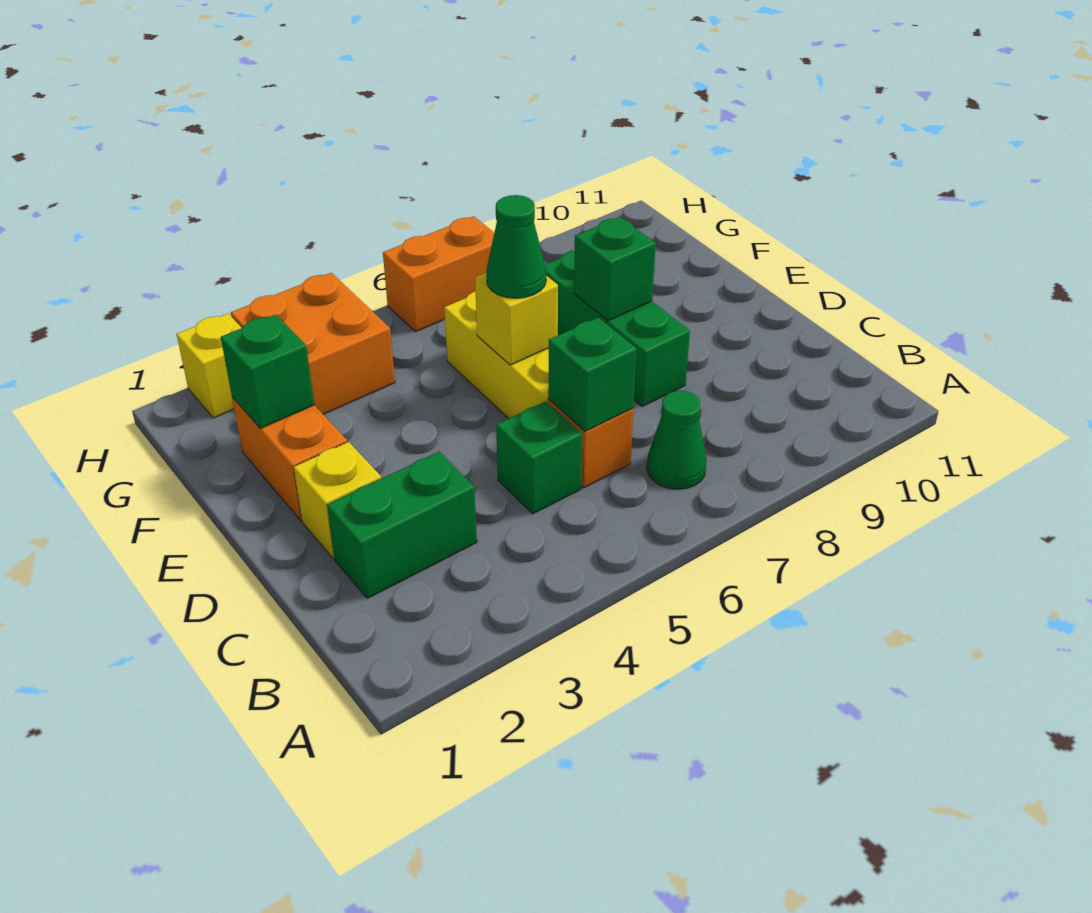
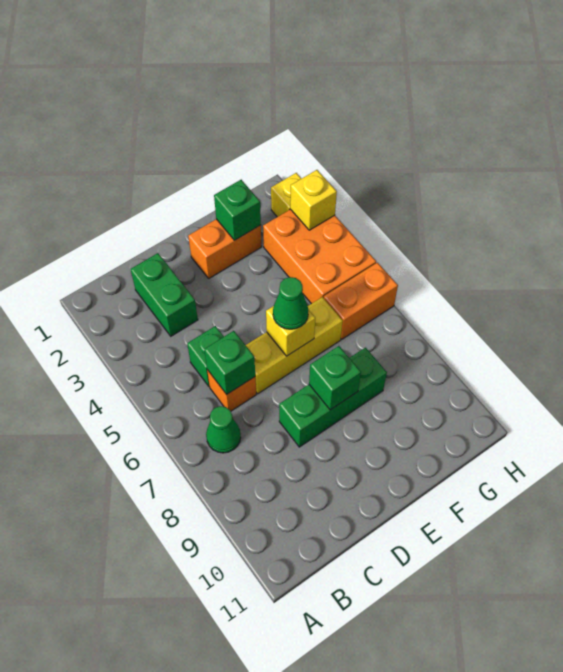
yellow 1x1 brick [294,442,381,559] -> yellow 1x1 brick moved to [290,170,337,230]
orange 2x2 brick [231,273,395,414] -> orange 2x3 brick [263,209,376,304]
orange 1x2 brick [383,216,494,332] -> orange 1x2 brick turned to [324,263,398,339]

